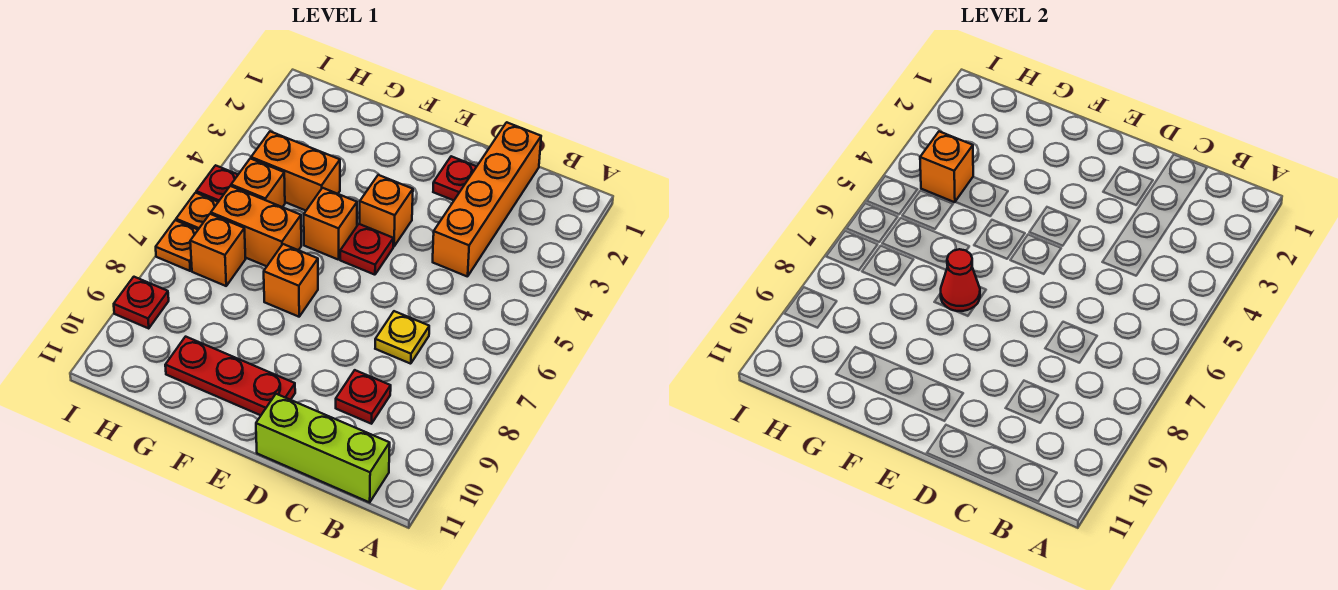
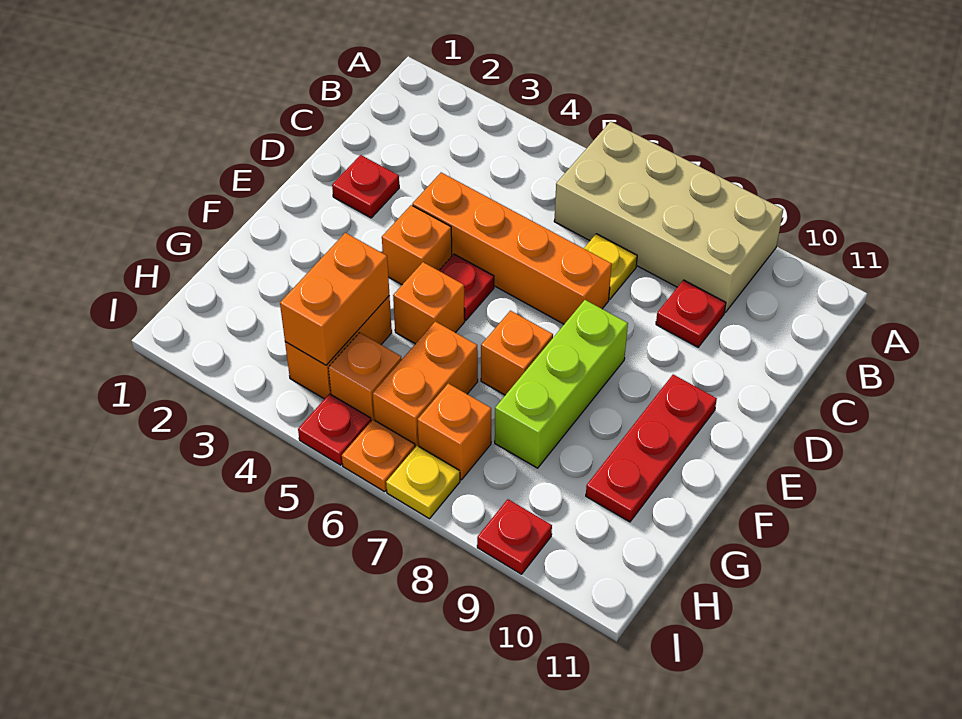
none -> tan 2x4 brick [554,121,783,312]
lime 1x3 brick [256,394,390,502] -> lime 1x3 brick moved to [495,300,628,468]
orange 1x4 brick [433,122,541,277] -> orange 1x4 brick moved to [412,173,612,324]
red 1x1 cone [941,249,980,311] -> none
orange 1x1 brick [920,131,973,202] -> orange 1x2 brick [280,233,389,365]
orange 1x1 plate [156,220,198,271] -> yellow 1x1 plate [386,446,460,519]

